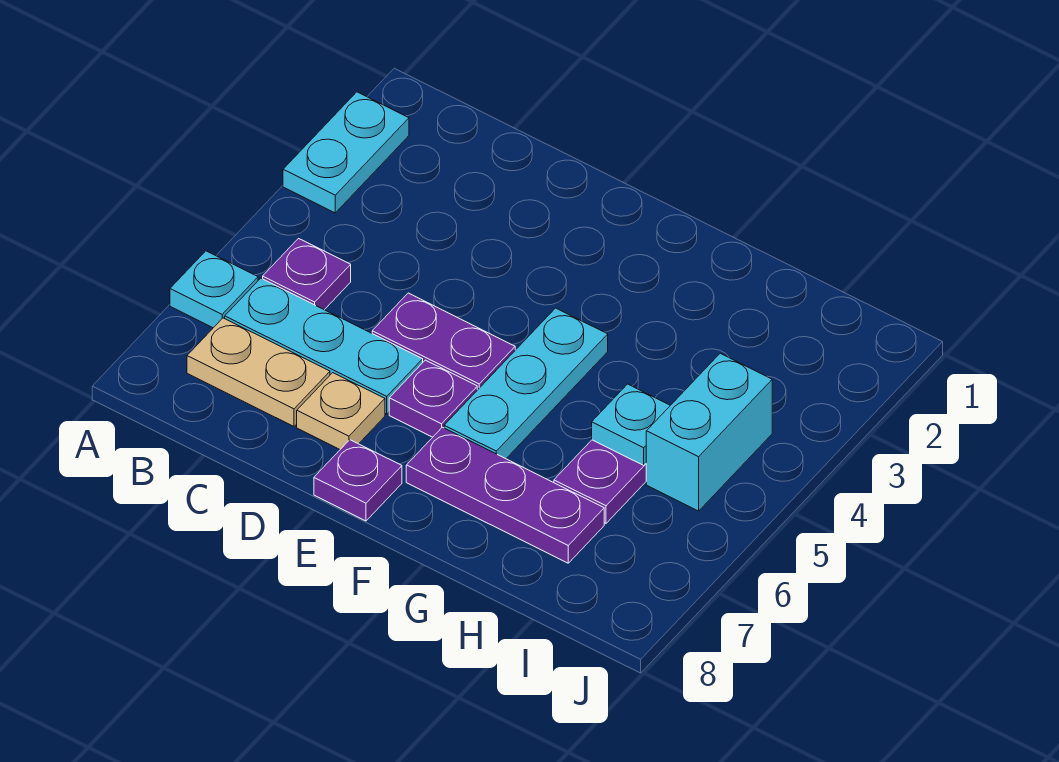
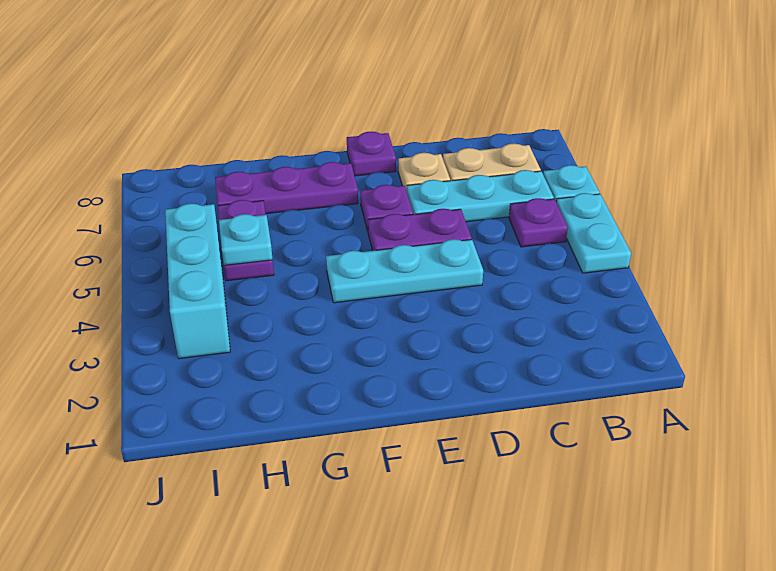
cyan 1x2 plate [283,92,409,213] -> cyan 1x2 plate moved to [556,193,631,273]
cyan 1x3 plate [444,308,608,459] -> cyan 1x3 plate turned to [326,239,483,303]
cyan 1x2 brick [646,353,772,511] -> cyan 1x3 brick [165,203,230,359]

